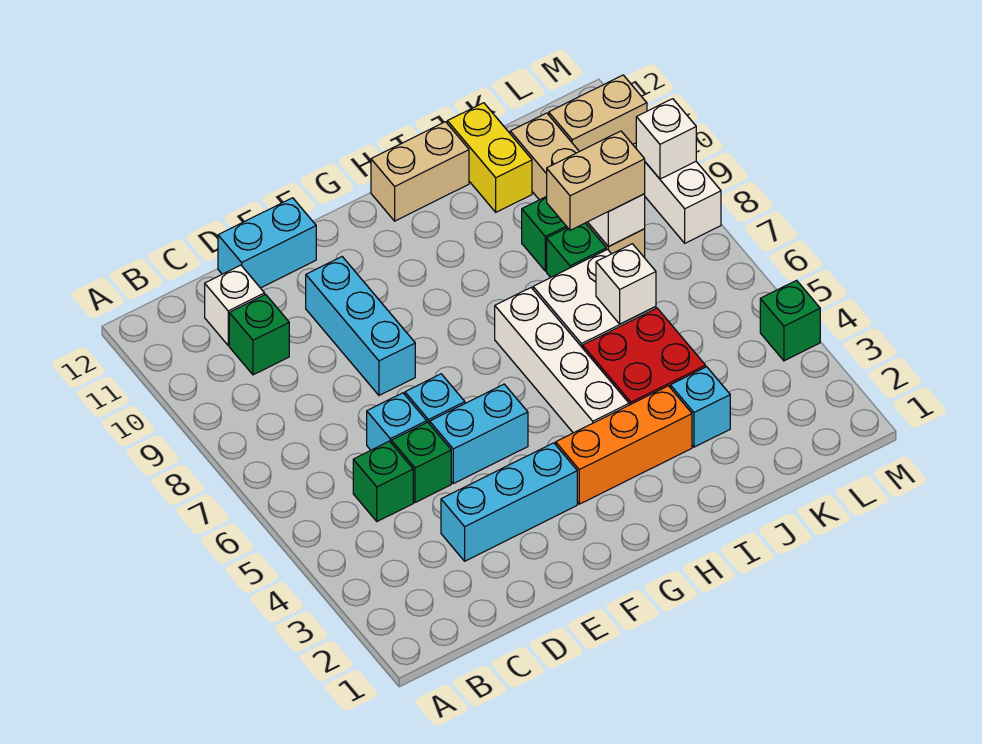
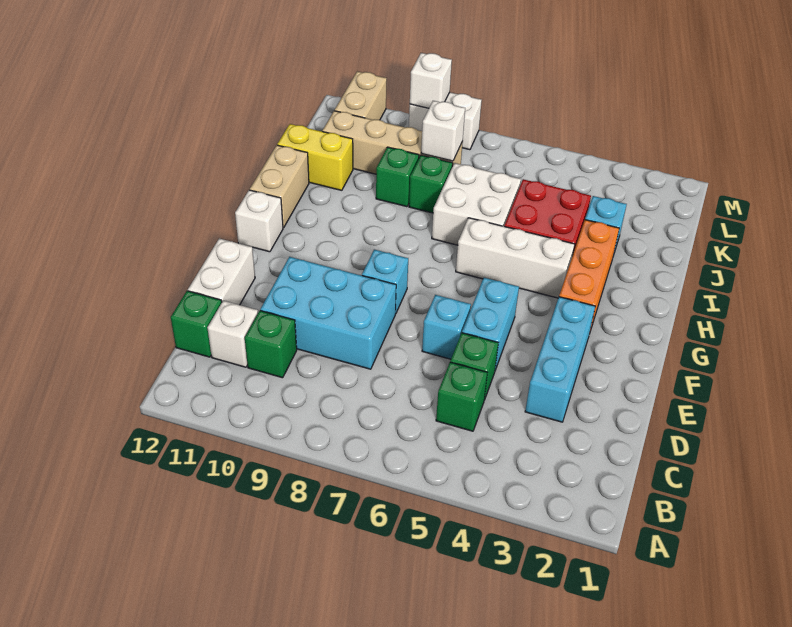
cyan 1x1 brick [367,393,427,450] -> cyan 1x1 brick moved to [362,250,408,314]
cyan 1x2 brick [218,198,316,288] -> white 1x2 brick [188,238,255,305]
cyan 1x3 brick [306,257,415,395] -> cyan 2x3 brick [260,257,396,369]
white 1x4 brick [495,288,629,433] -> white 1x3 brick [456,218,575,298]
white 1x1 brick [596,244,656,324] -> white 1x1 brick moved to [235,190,283,252]
tan 1x2 brick [547,131,645,230] -> none
green 1x1 brick [760,280,820,361] -> green 1x1 brick moved to [171,291,222,357]

